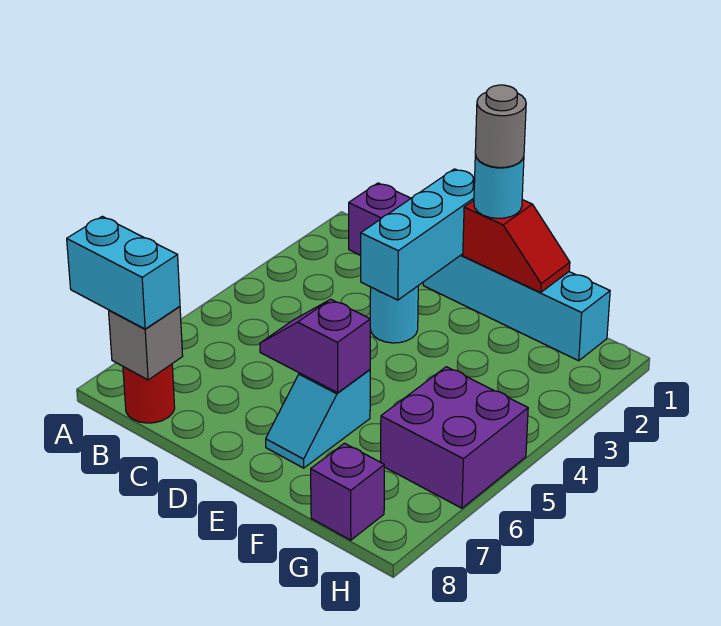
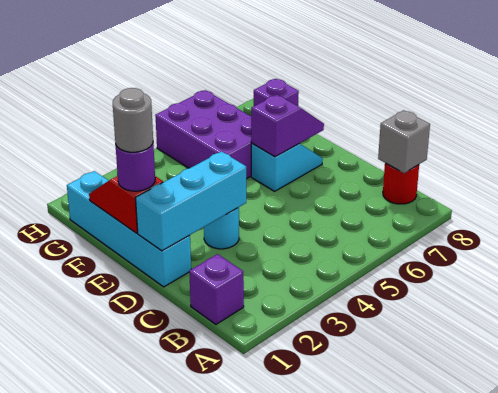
cyan 1x2 brick [67,216,180,329] -> none
purple 1x2 slope [260,299,370,393] -> purple 1x2 slope turned to [251,95,324,157]
cyan 1x1 round brick [474,155,524,218] -> purple 1x1 round brick [115,144,155,191]
purple 2x2 brick [381,367,528,508] -> purple 2x3 brick [155,90,252,179]

